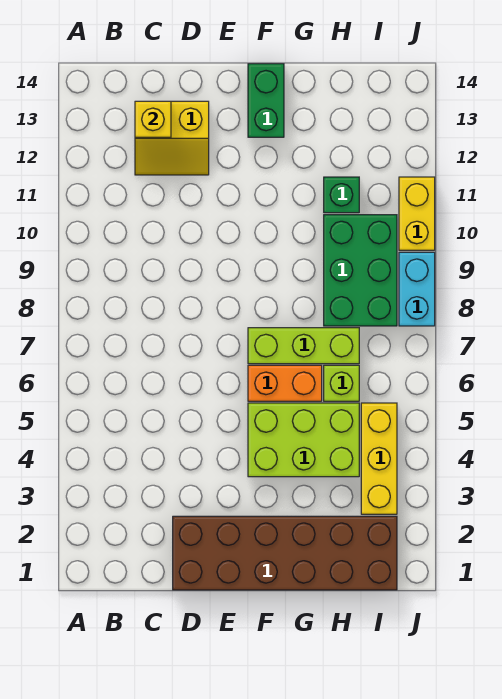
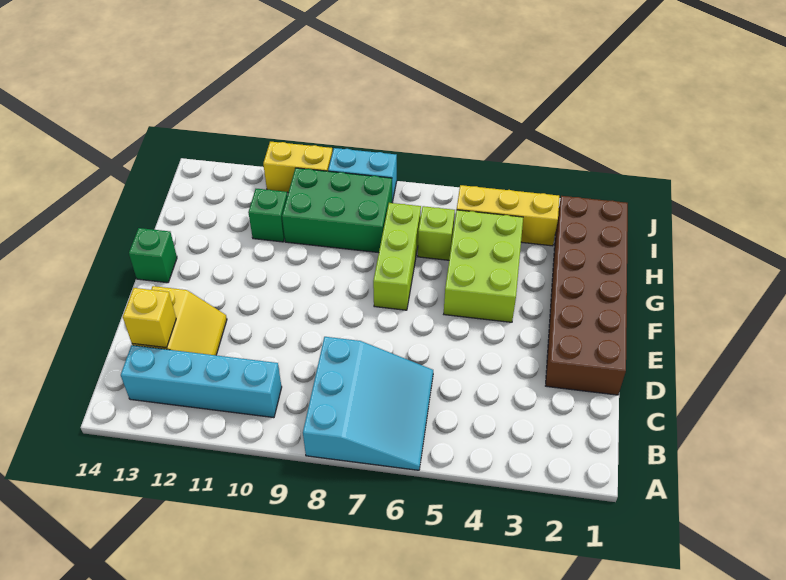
none -> cyan 3x3 slope [303,337,433,470]
none -> cyan 1x4 brick [121,345,282,418]
orange 1x2 brick [248,365,322,401] -> none
green 1x2 brick [248,64,284,137] -> green 1x1 brick [129,228,177,283]

